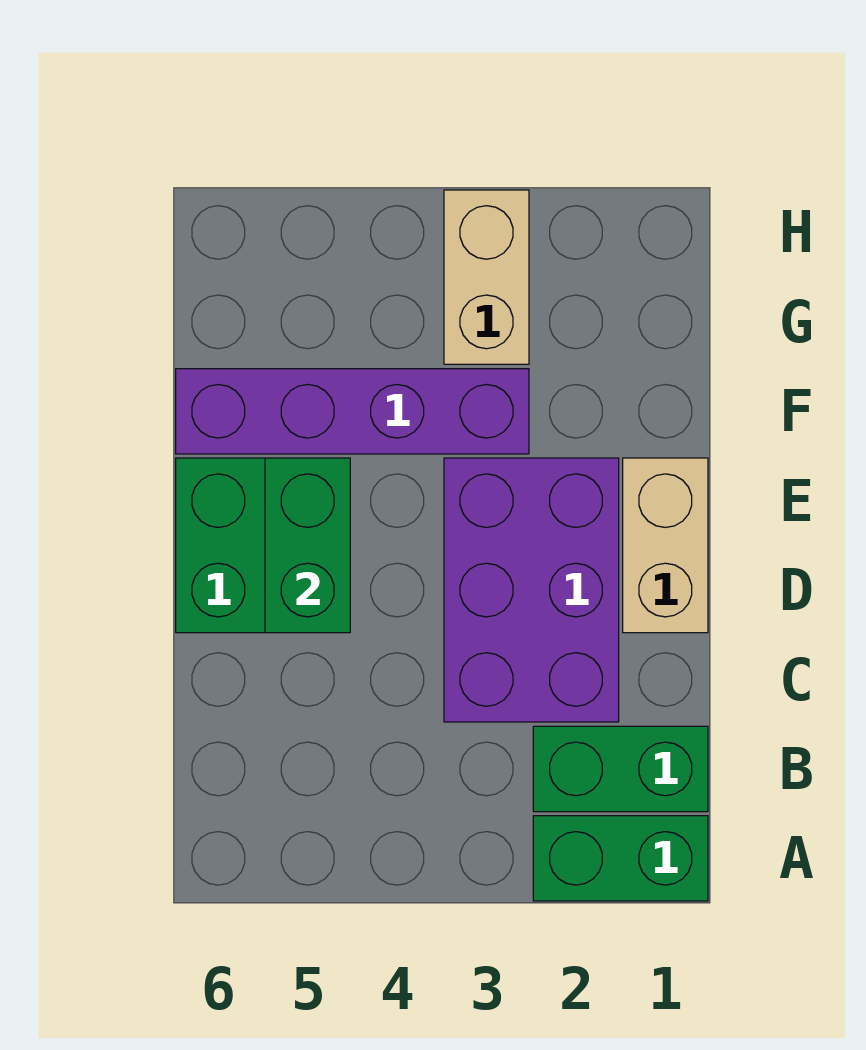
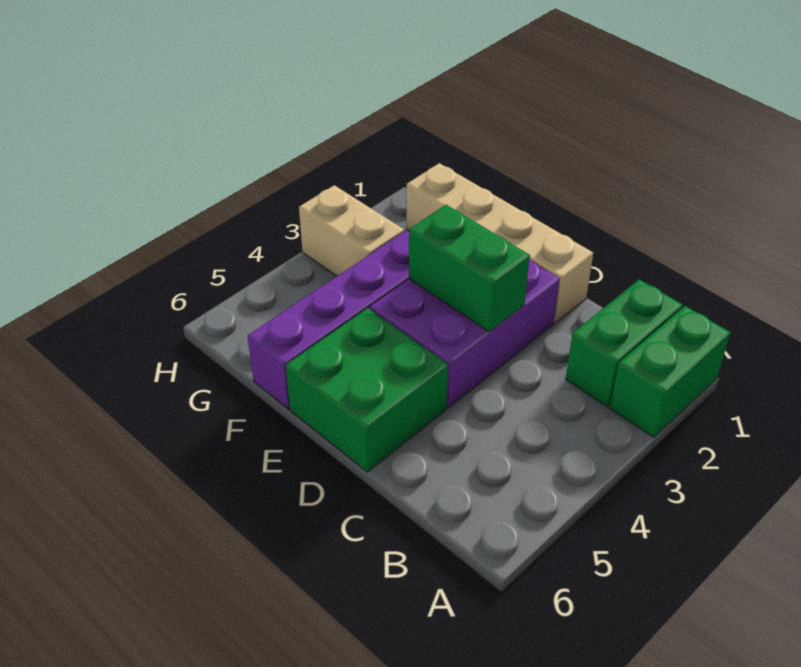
purple 2x3 brick [444,458,619,722] -> purple 2x3 brick turned to [370,260,560,408]
tan 1x2 brick [623,458,708,633] -> tan 1x4 brick [407,163,593,323]
green 1x2 brick [265,458,350,633] -> green 1x2 brick moved to [409,205,530,332]

